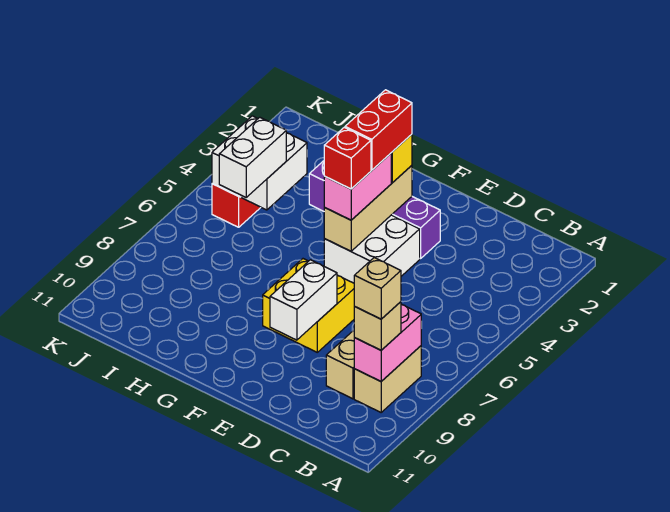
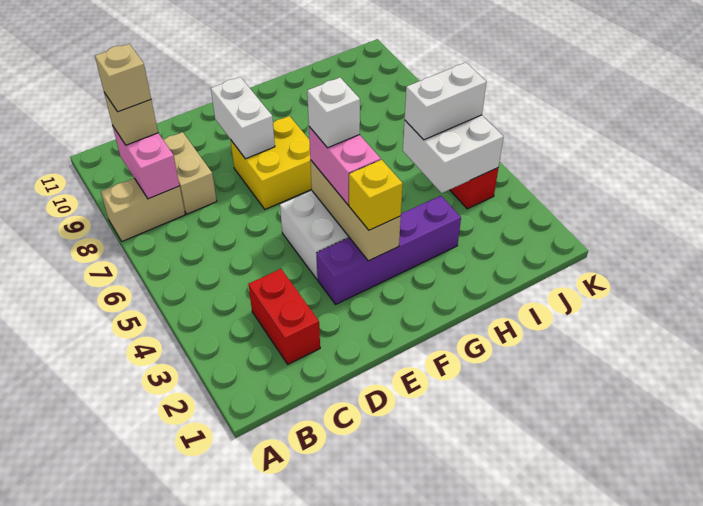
tan 1x2 brick [354,346,421,412] -> tan 1x2 brick turned to [101,178,185,241]
red 1x2 brick [345,90,412,170] -> red 1x2 brick moved to [248,269,320,364]
red 1x1 brick [324,127,371,189] -> white 1x1 brick [307,78,360,148]
white 1x2 brick [219,117,286,197] -> white 1x2 brick turned to [405,62,486,140]

